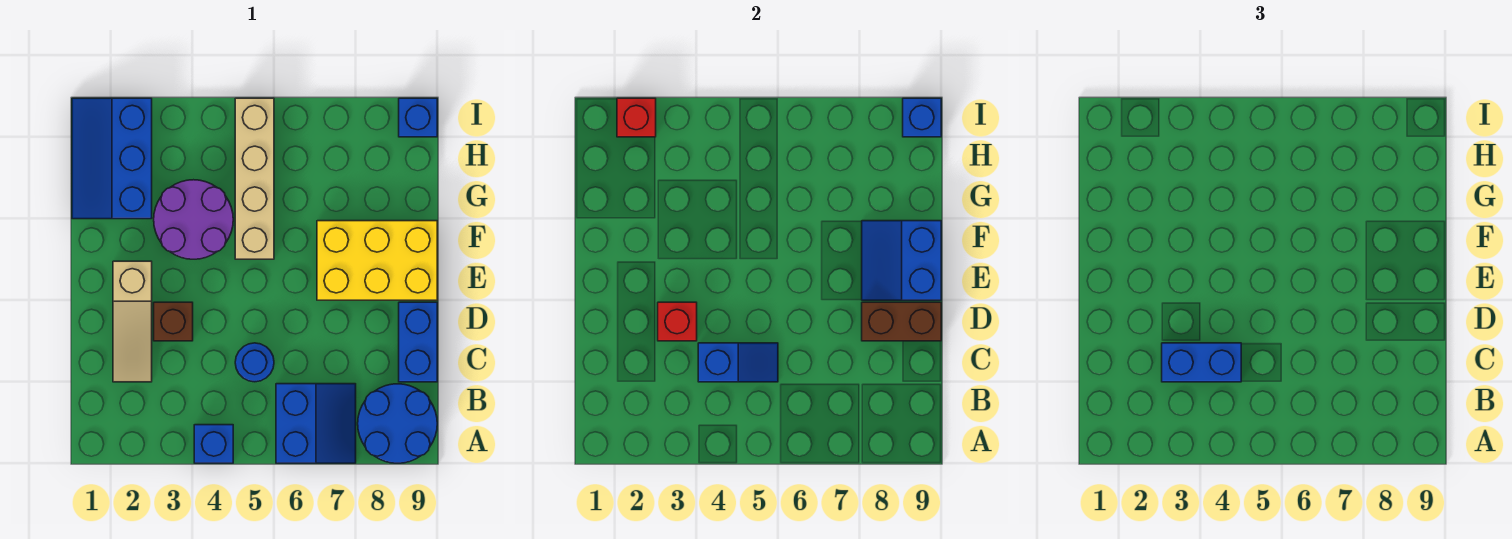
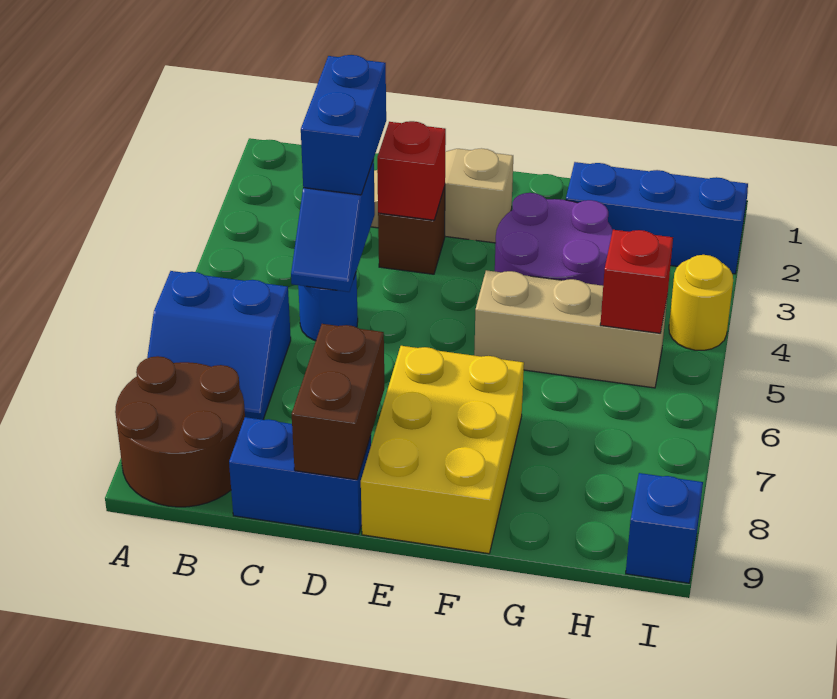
blue 1x1 brick [194,425,233,463] -> none
blue 2x2 round brick [358,384,437,463] -> brown 2x2 round brick [115,356,245,507]
blue 2x2 slope [862,221,941,300] -> none
tan 1x4 brick [235,98,274,259] -> tan 1x3 brick [474,270,667,388]
red 1x1 brick [617,98,656,137] -> red 1x1 brick moved to [600,230,673,333]
none -> yellow 1x1 round brick [669,255,733,350]
blue 1x1 brick [903,98,941,137] -> none

